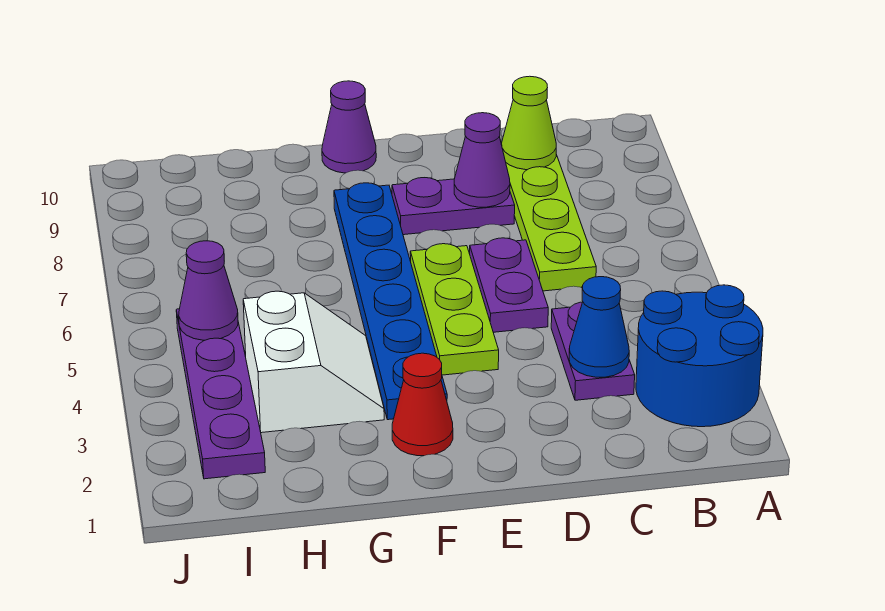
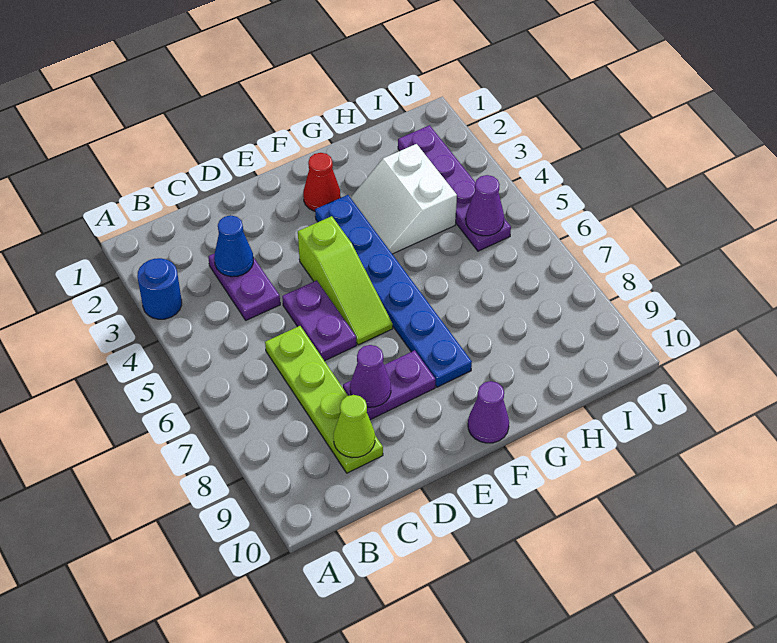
blue 2x2 round brick [636,285,763,427] -> blue 1x1 round brick [137,258,182,319]
lime 1x3 plate [410,244,499,375] -> lime 1x3 slope [298,216,393,345]

